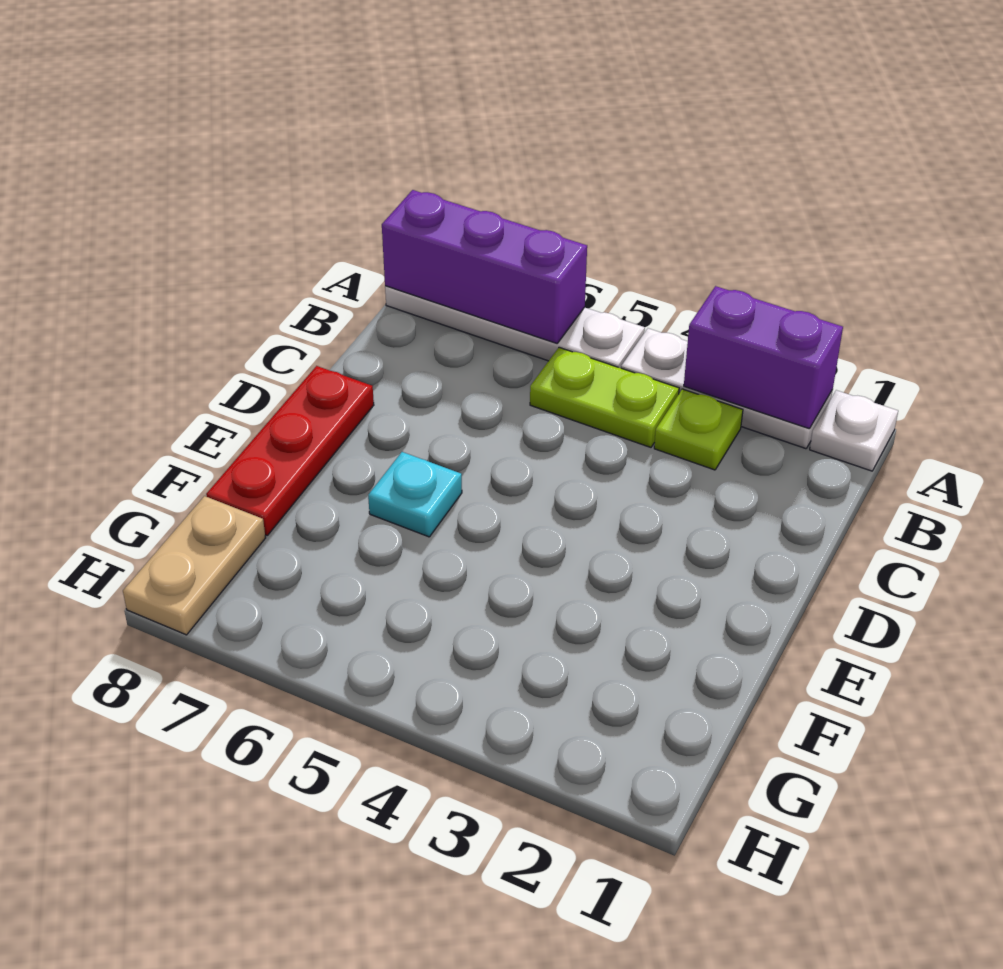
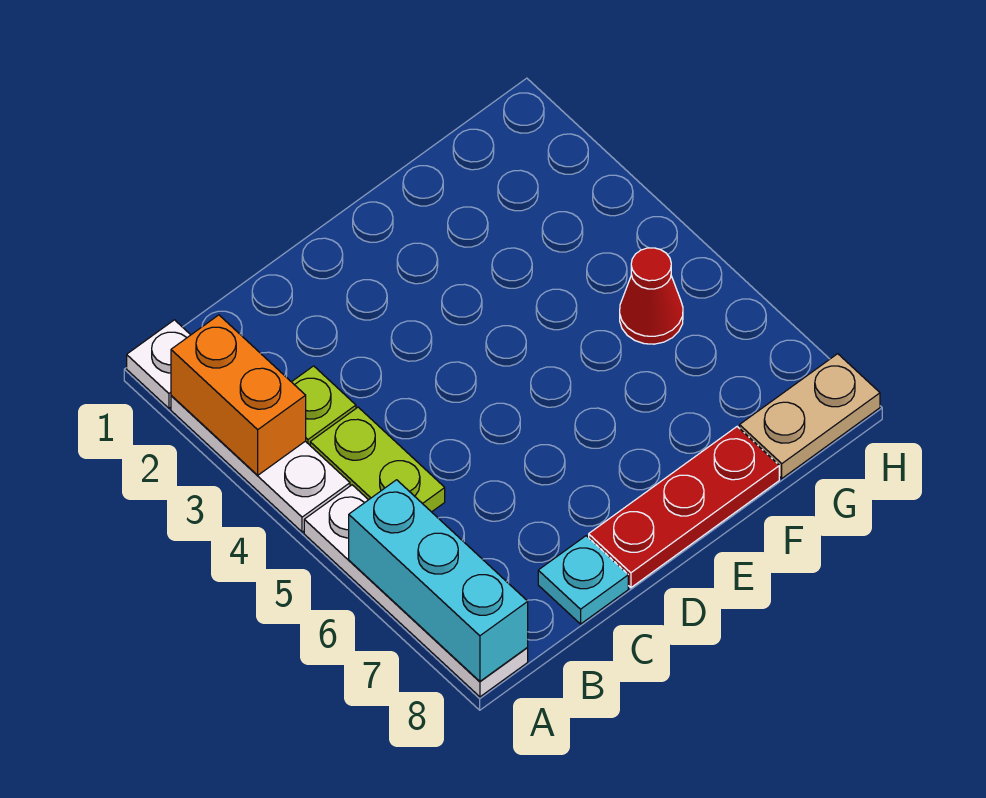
purple 1x2 brick [684,286,843,429] -> orange 1x2 brick [171,315,306,475]
purple 1x3 brick [382,190,587,343] -> cyan 1x3 brick [349,480,528,681]
cyan 1x1 plate [368,452,462,537] -> cyan 1x1 plate moved to [538,536,628,624]
none -> red 1x1 cone [620,248,683,344]

